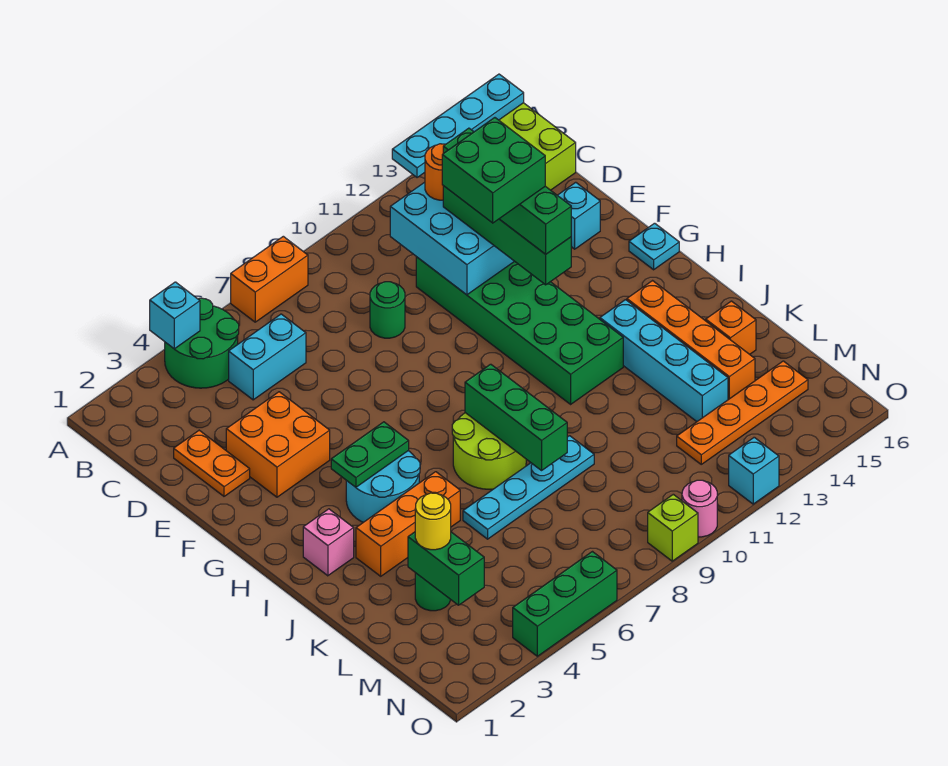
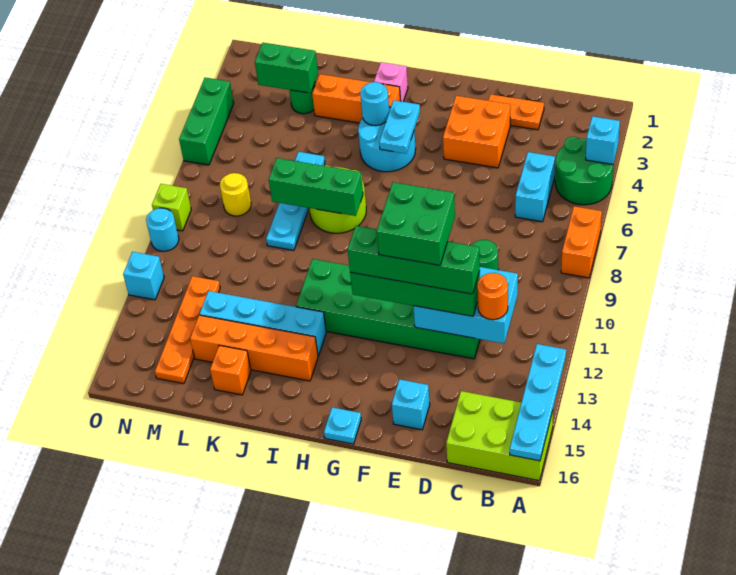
green 1x2 plate [331,422,409,487] -> cyan 1x2 plate [379,100,420,154]
none -> cyan 1x1 round brick [360,82,389,126]
orange 1x3 brick [356,472,460,576] -> orange 1x3 brick turned to [312,74,401,123]
yellow 1x1 round brick [415,493,451,550] -> yellow 1x1 round brick moved to [220,173,251,216]
pink 1x1 round brick [682,480,717,537] -> cyan 1x1 round brick [146,208,179,251]

